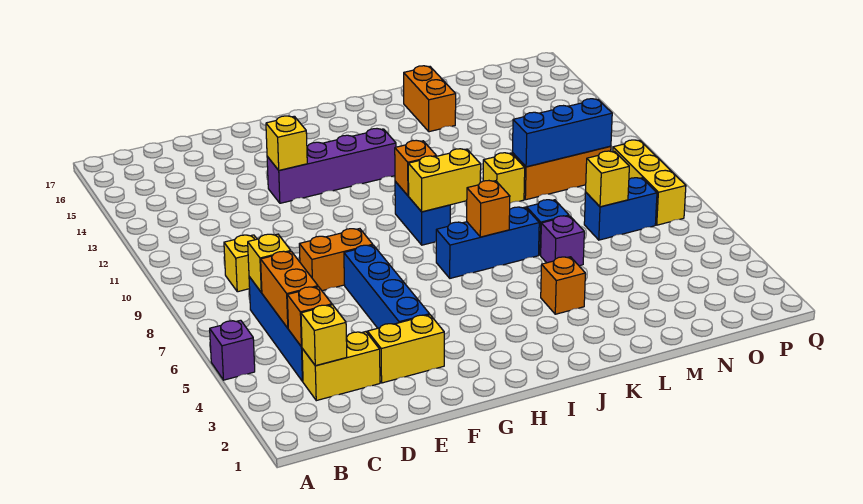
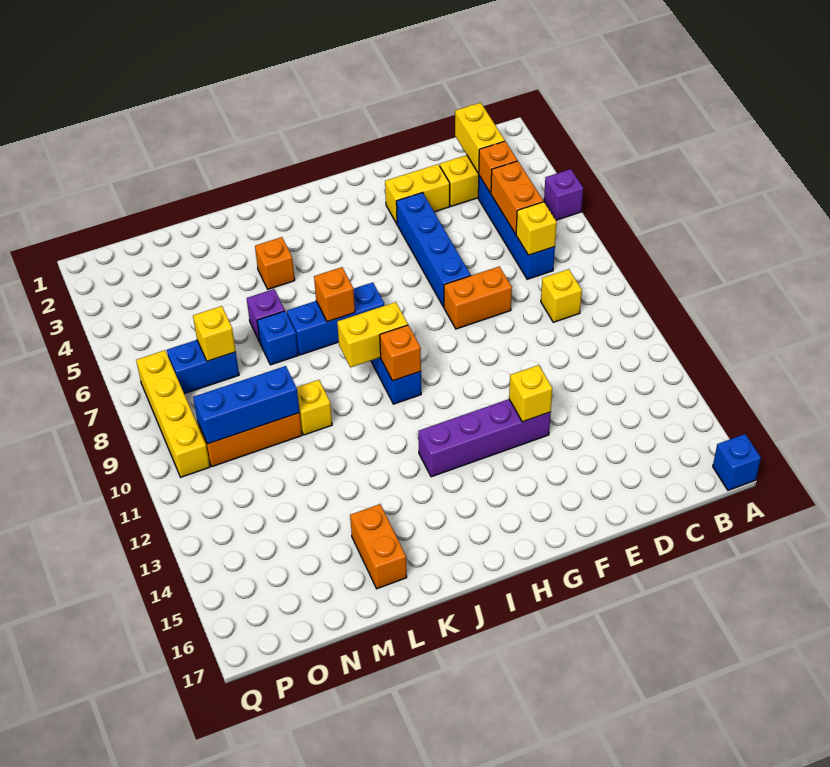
none -> blue 1x1 brick [713,434,761,490]
yellow 1x1 brick [301,305,347,366] -> yellow 1x2 brick [455,103,505,173]
yellow 1x3 brick [613,140,686,225] -> yellow 1x4 brick [136,350,210,477]

